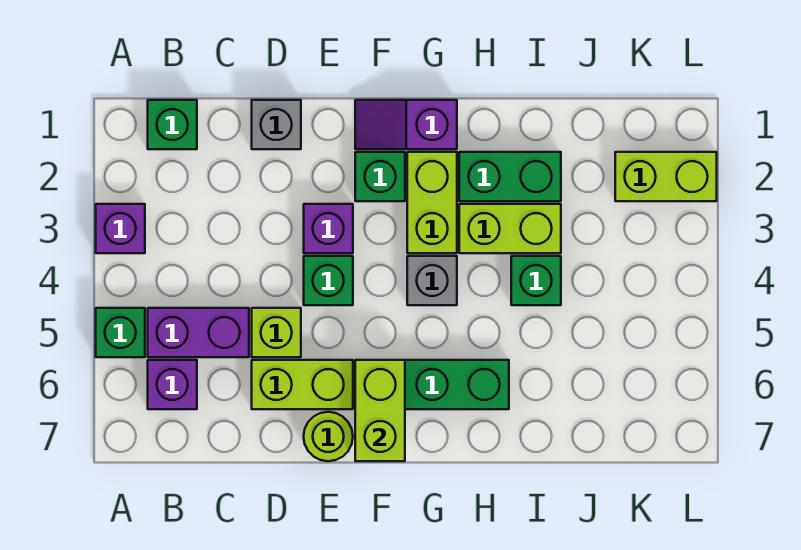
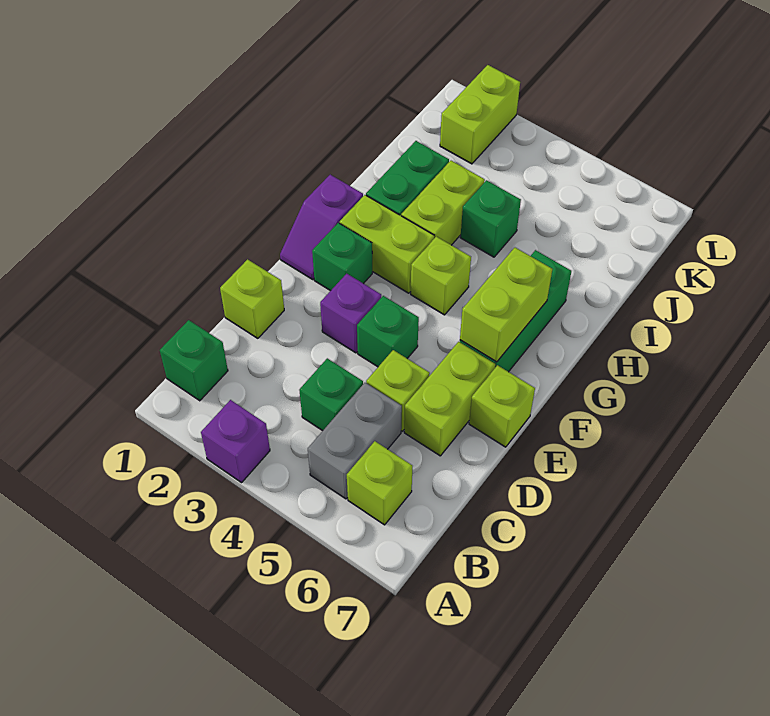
green 1x1 brick [96,308,145,357] -> green 1x1 brick moved to [299,358,363,431]
purple 1x2 brick [148,308,249,357] -> grey 1x2 brick [308,383,402,499]
purple 1x1 brick [148,360,197,409] -> lime 1x1 brick [347,441,412,525]
grey 1x1 brick [252,100,301,149] -> lime 1x1 brick [220,259,284,338]
lime 1x1 round brick [304,412,353,461] -> lime 1x1 brick [469,365,535,447]
lime 1x2 brick [355,360,405,461] -> lime 1x2 brick turned to [460,248,552,362]
grey 1x1 brick [407,256,457,305] -> lime 1x1 brick [411,236,471,315]

